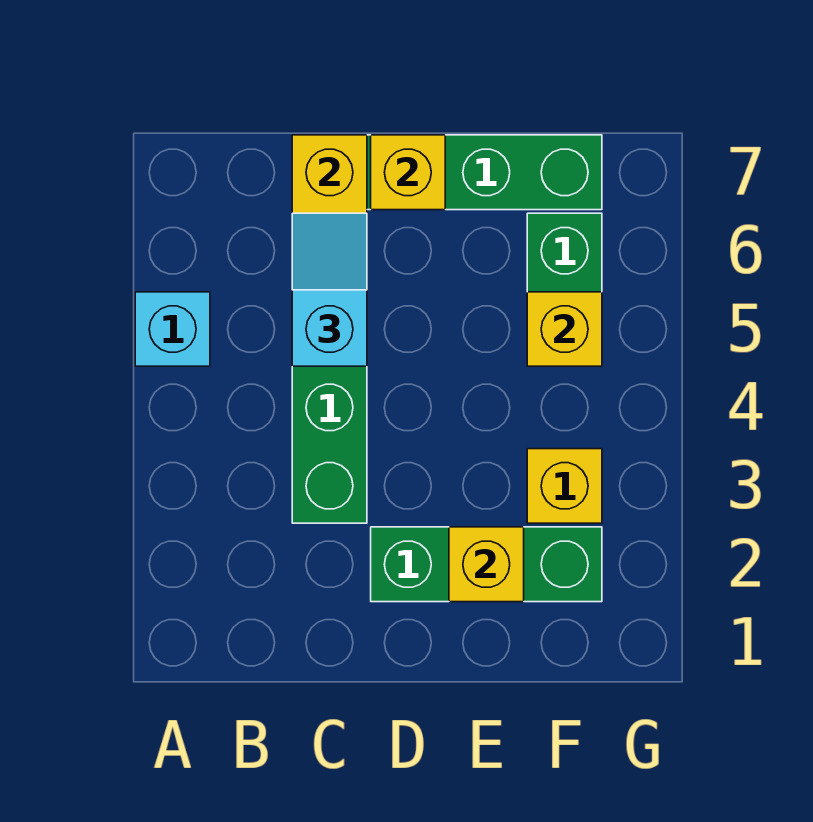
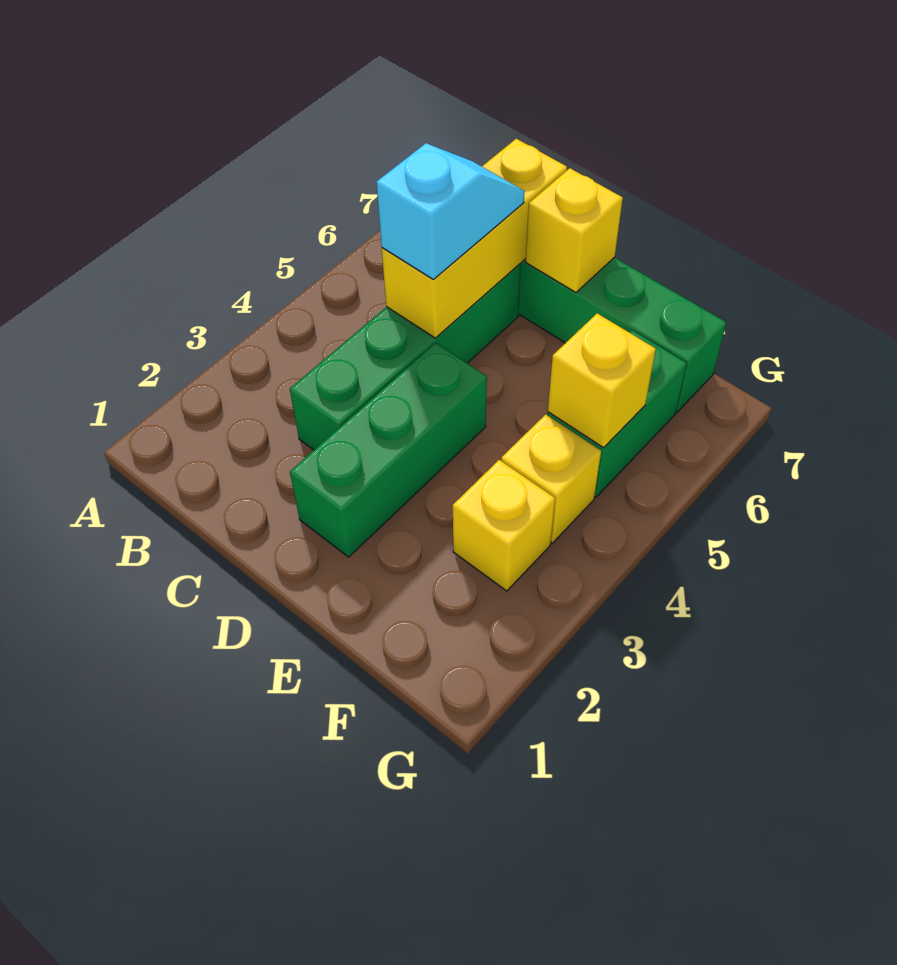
cyan 1x1 brick [135,292,210,366] -> none
green 1x3 brick [371,527,602,602] -> green 1x3 brick turned to [290,343,487,557]
yellow 1x1 brick [449,527,524,602] -> yellow 1x1 brick moved to [501,414,601,543]

